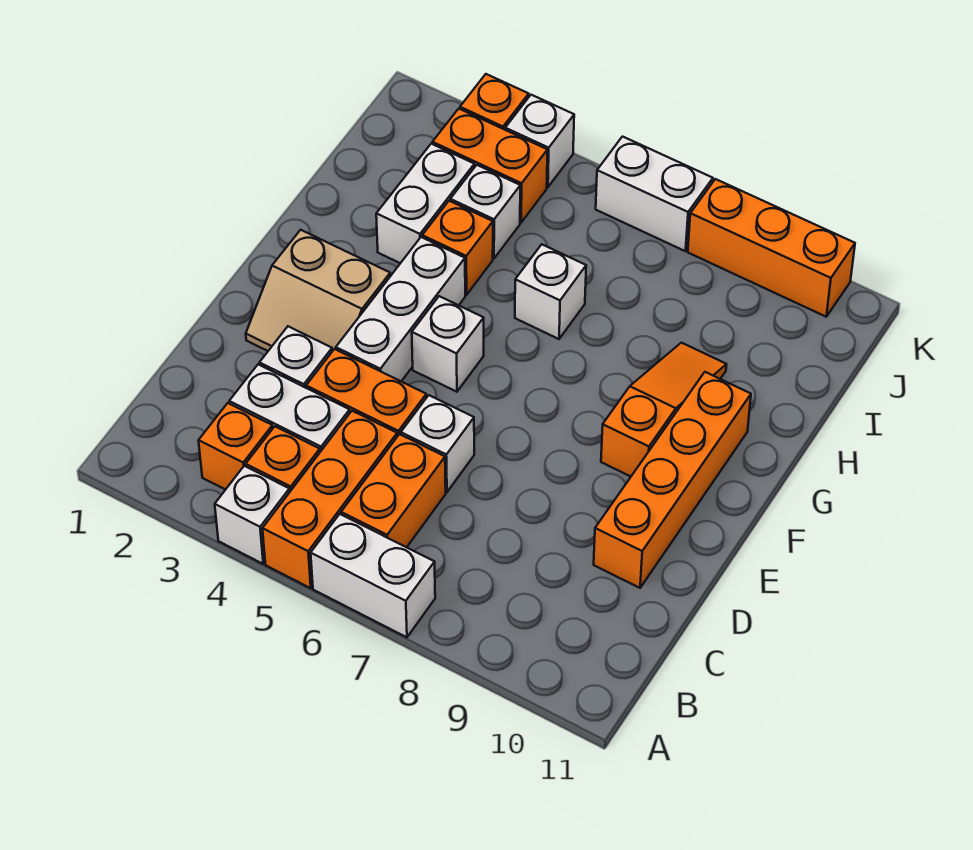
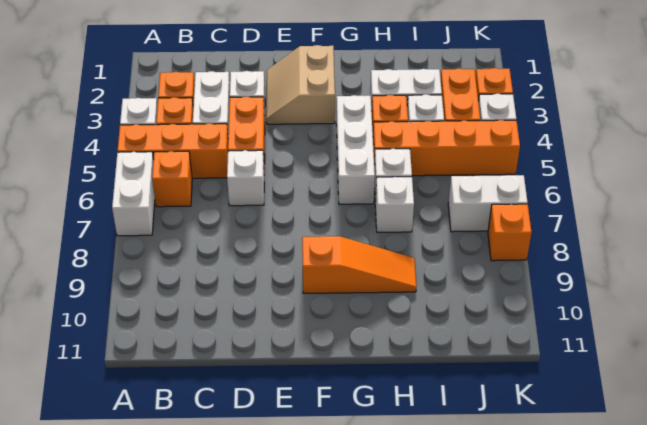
orange 1x2 brick [341,434,446,547] -> orange 1x1 brick [152,151,192,207]
orange 1x4 brick [594,372,751,588] -> orange 1x4 brick moved to [373,120,520,176]
white 1x3 brick [336,237,465,381] -> white 1x3 brick turned to [336,95,375,204]
white 1x1 brick [412,296,484,392] -> white 1x1 brick moved to [375,177,414,232]
white 1x2 brick [596,137,713,251] -> white 1x2 brick turned to [448,175,528,232]
orange 1x3 brick [688,179,855,317] -> orange 1x1 brick [488,204,531,261]

